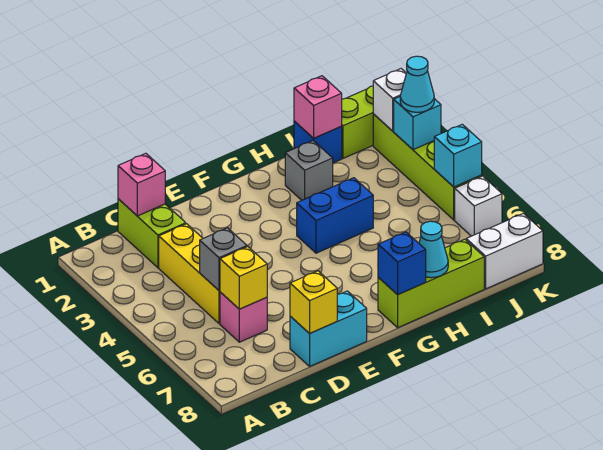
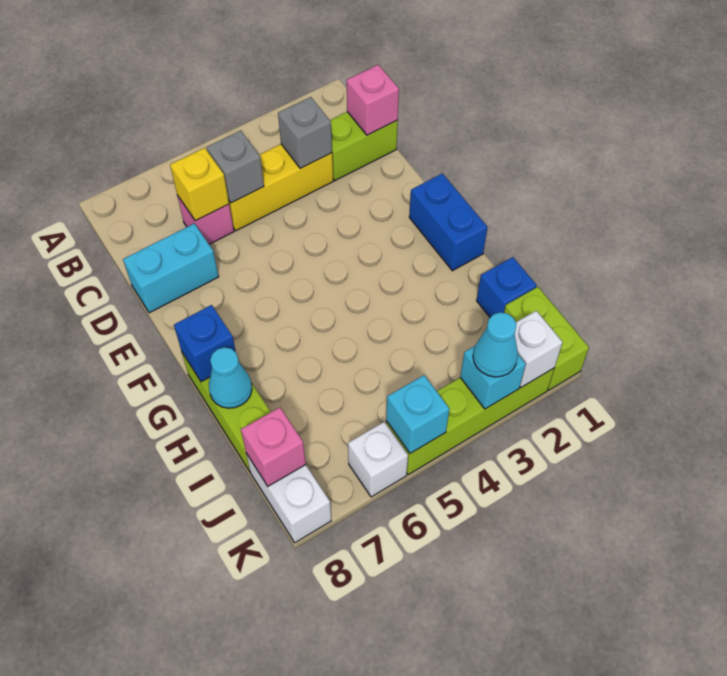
cyan 1x2 brick [290,291,367,366] -> cyan 1x2 brick turned to [123,223,219,313]
yellow 1x1 brick [290,271,337,334] -> none
blue 1x2 brick [297,178,373,253] -> blue 1x2 brick moved to [409,173,488,271]
grey 1x1 brick [285,141,333,200] -> grey 1x1 brick moved to [278,97,332,169]
pink 1x1 brick [294,76,342,138] -> pink 1x1 brick moved to [241,407,306,486]

